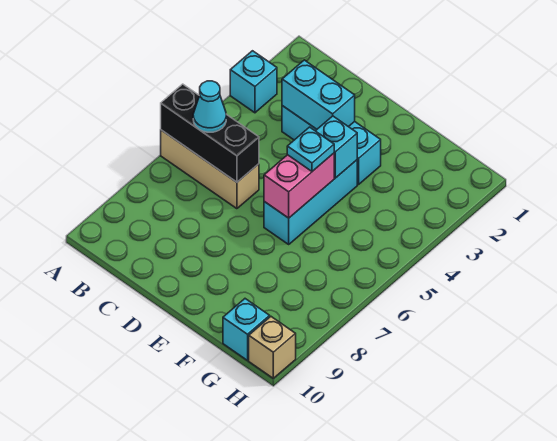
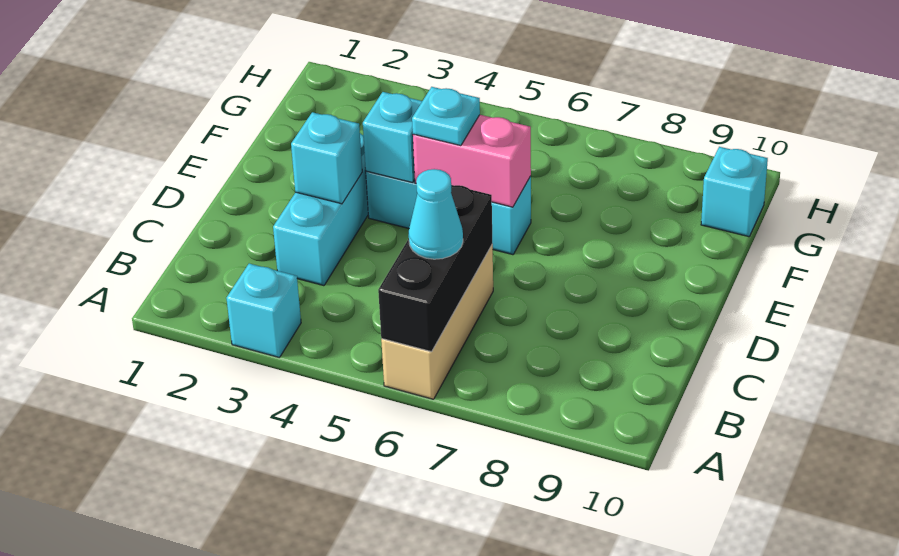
cyan 1x2 brick [282,60,355,129] -> cyan 1x1 brick [291,112,362,204]
tan 1x1 brick [249,317,296,378] -> none

